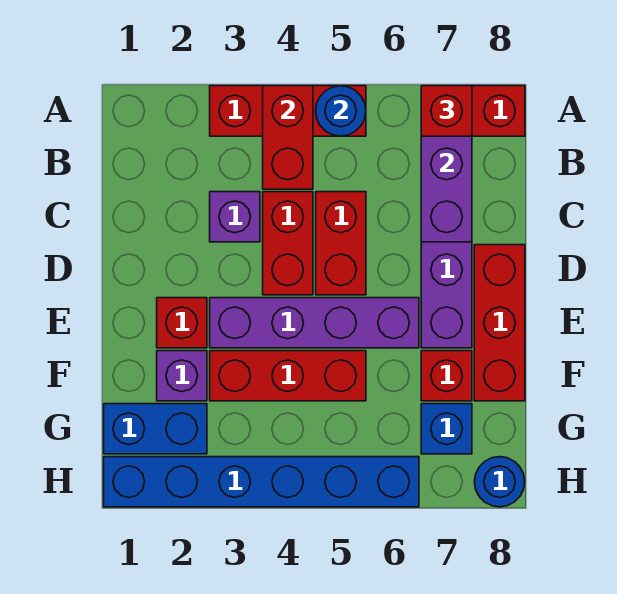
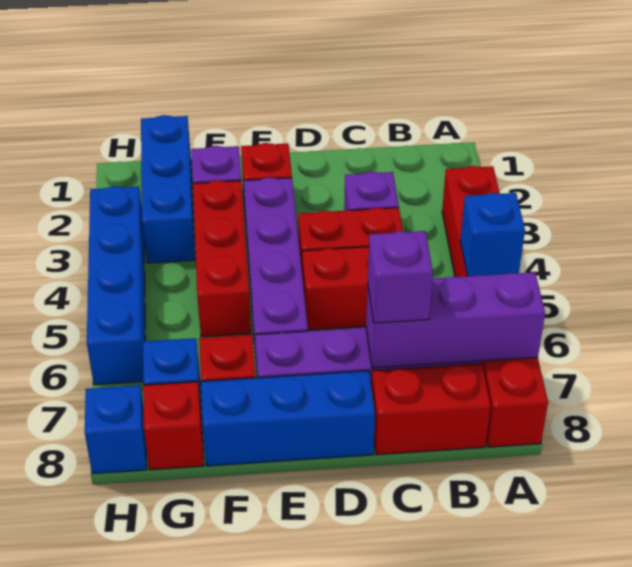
red 1x2 brick [263,86,313,189] -> red 1x2 brick moved to [371,364,491,455]
blue 1x1 round brick [316,86,366,136] -> blue 1x1 brick [460,193,525,276]
red 1x1 brick [421,86,472,136] -> red 1x1 brick moved to [143,382,204,470]
none -> purple 1x1 brick [368,231,433,323]
red 1x3 brick [474,245,525,401] -> blue 1x3 brick [201,371,375,466]
blue 1x2 brick [104,404,207,454] -> blue 1x3 brick [141,115,195,263]
blue 1x6 brick [104,457,419,507] -> blue 1x4 brick [87,186,145,385]
blue 1x1 round brick [474,457,525,507] -> blue 1x1 brick [85,385,147,474]

